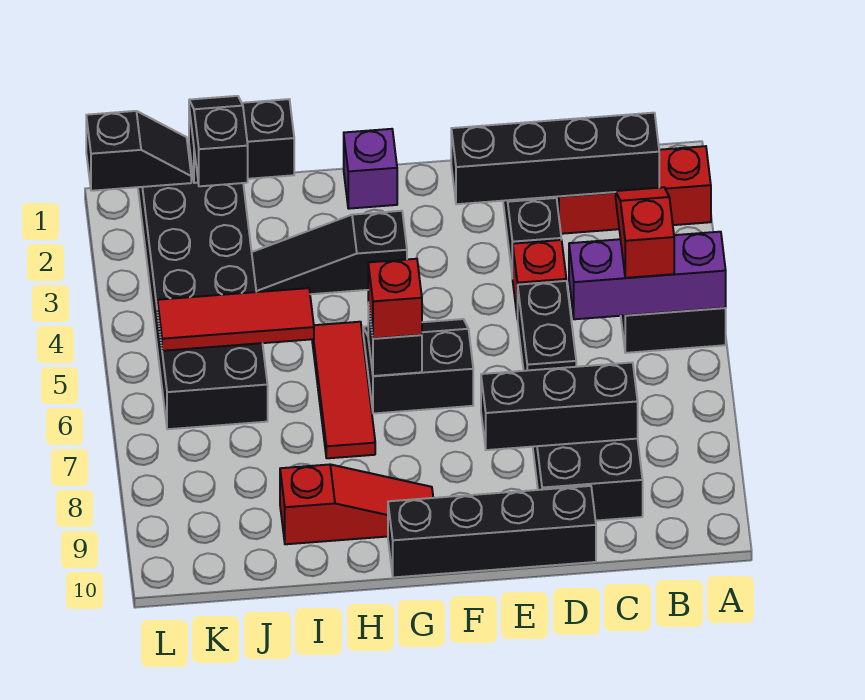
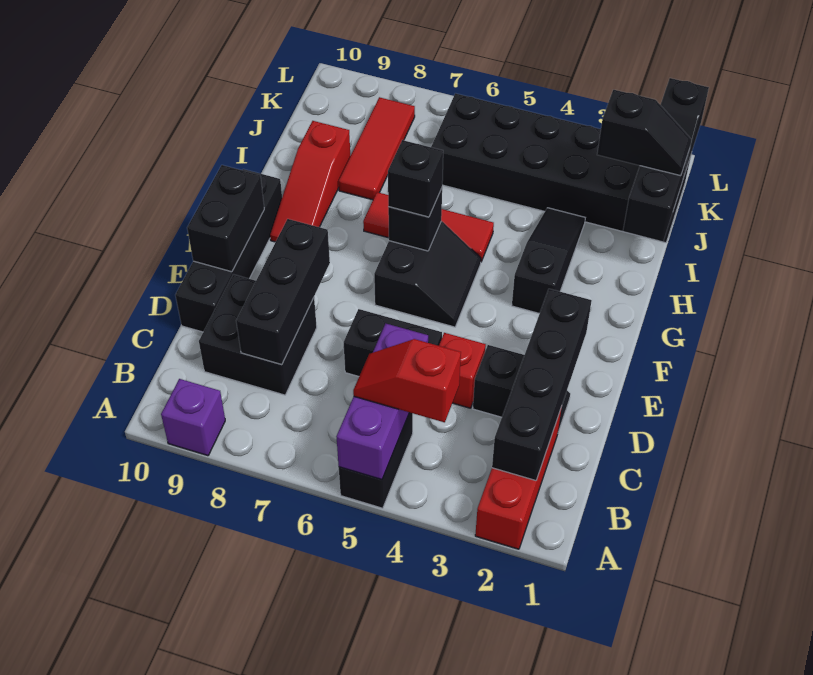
red 1x2 slope [616,187,674,278] -> red 1x2 slope turned to [353,339,461,422]
none -> black 1x2 brick [187,165,264,272]
purple 1x1 brick [344,129,397,209] -> purple 1x1 brick moved to [161,379,225,456]
red 1x1 brick [368,259,422,339] -> black 1x1 brick [388,140,443,217]
red 1x3 tile [157,288,314,351] -> red 1x3 tile moved to [339,97,415,200]

